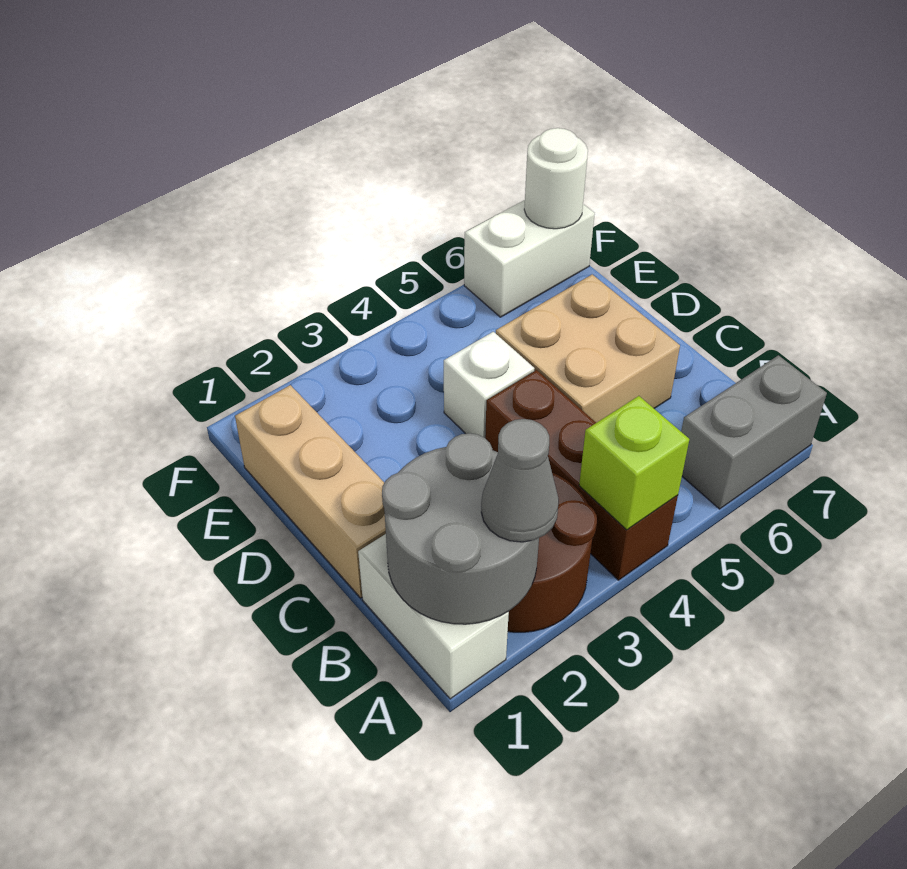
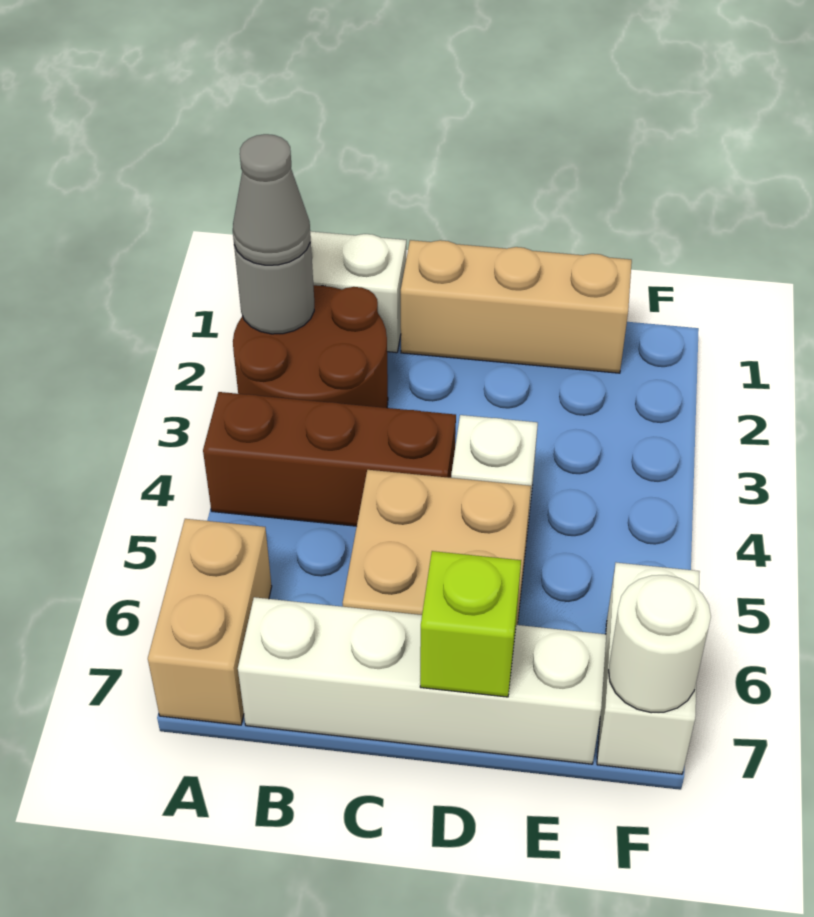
grey 2x2 round brick [382,433,539,624] -> grey 1x1 round brick [234,236,314,334]
lime 1x1 brick [579,396,689,530] -> lime 1x1 brick moved to [420,551,521,697]
grey 1x2 brick [681,355,827,509] -> tan 1x2 brick [148,519,272,725]
none -> white 1x4 brick [238,597,606,764]

